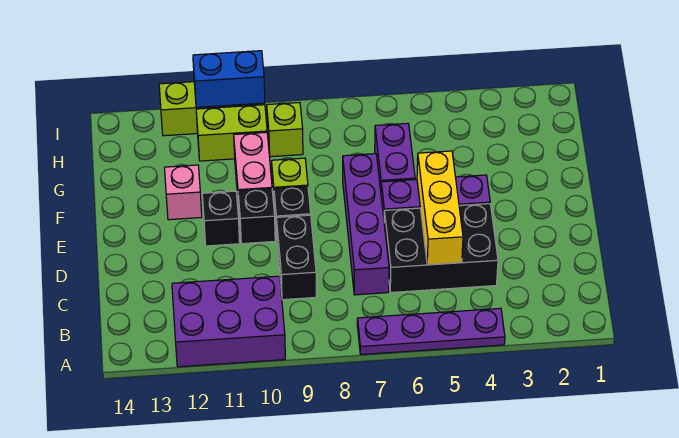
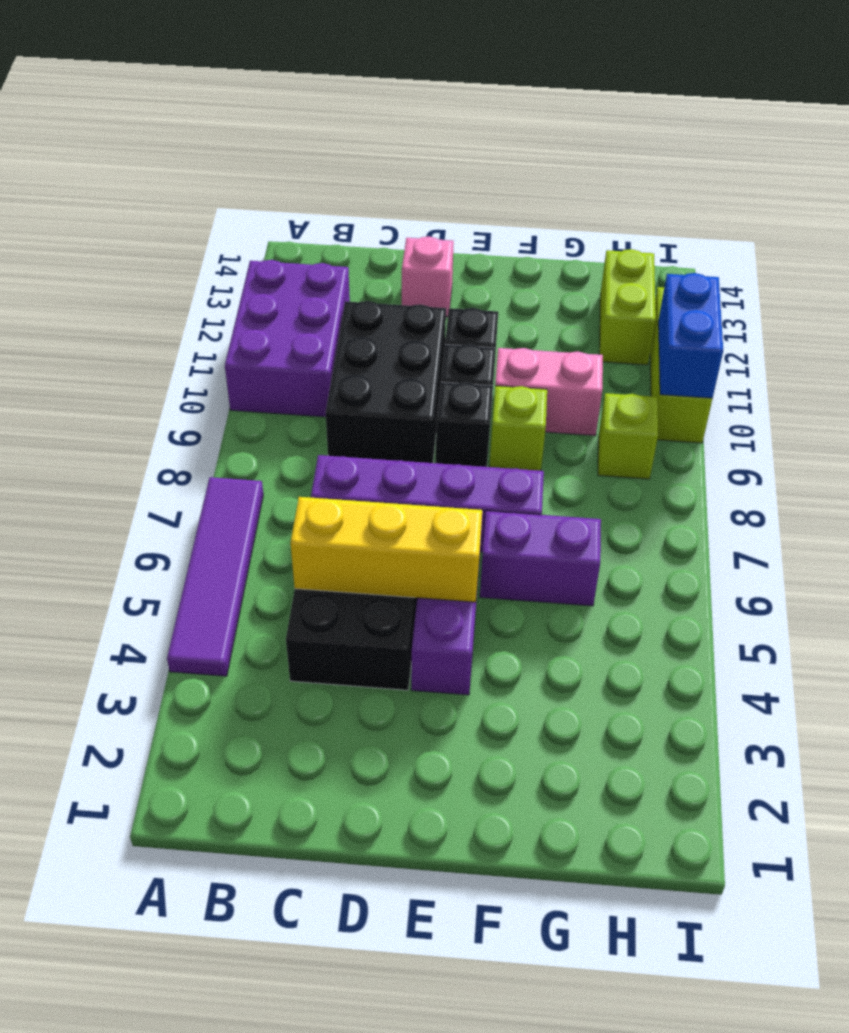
purple 1x4 plate [357,308,505,355] -> purple 1x4 tile [167,477,263,676]
black 1x2 brick [276,215,316,300] -> black 2x3 brick [326,301,446,463]
pink 1x1 brick [165,165,202,220] -> pink 1x1 brick moved to [402,236,454,317]
lime 1x2 brick [196,105,267,161] -> lime 1x2 brick moved to [599,249,656,365]

